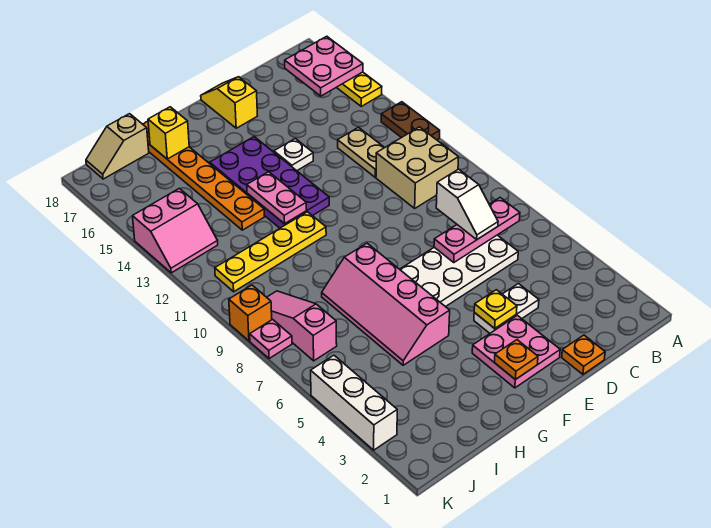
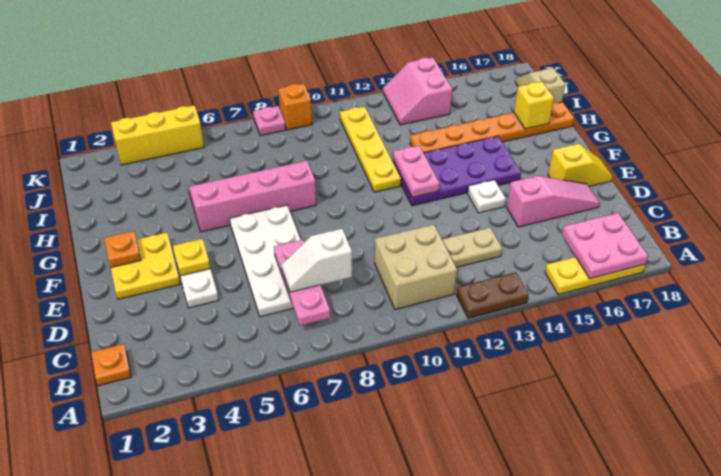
orange 1x1 plate [562,335,605,374] -> orange 1x1 plate moved to [91,344,131,386]
pink 2x2 plate [472,315,560,388] -> yellow 2x2 plate [111,233,180,299]
pink 1x2 plate [247,172,307,224] -> pink 1x2 plate turned to [393,145,440,197]
pink 1x3 slope [267,291,337,361] -> pink 1x3 slope moved to [507,176,600,227]
white 1x3 brick [311,355,397,450] -> yellow 1x3 brick [111,105,204,165]

